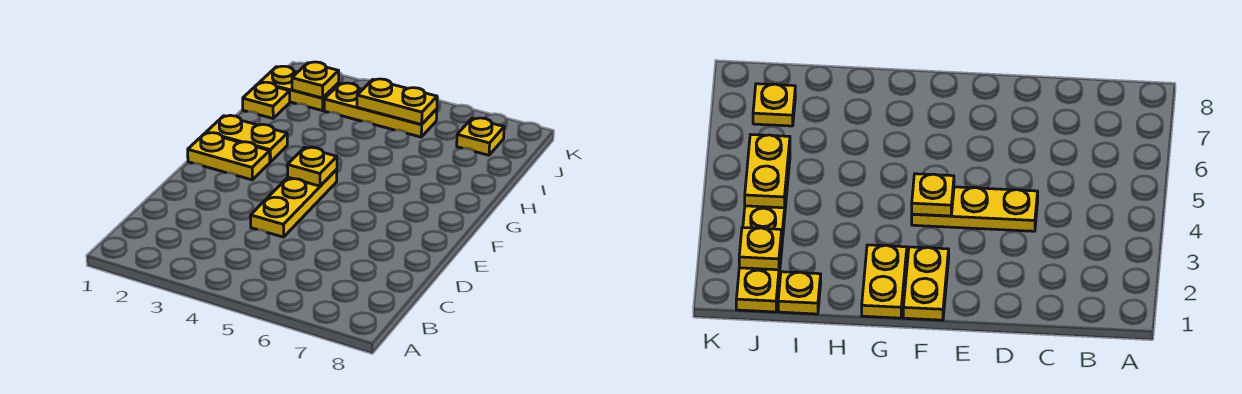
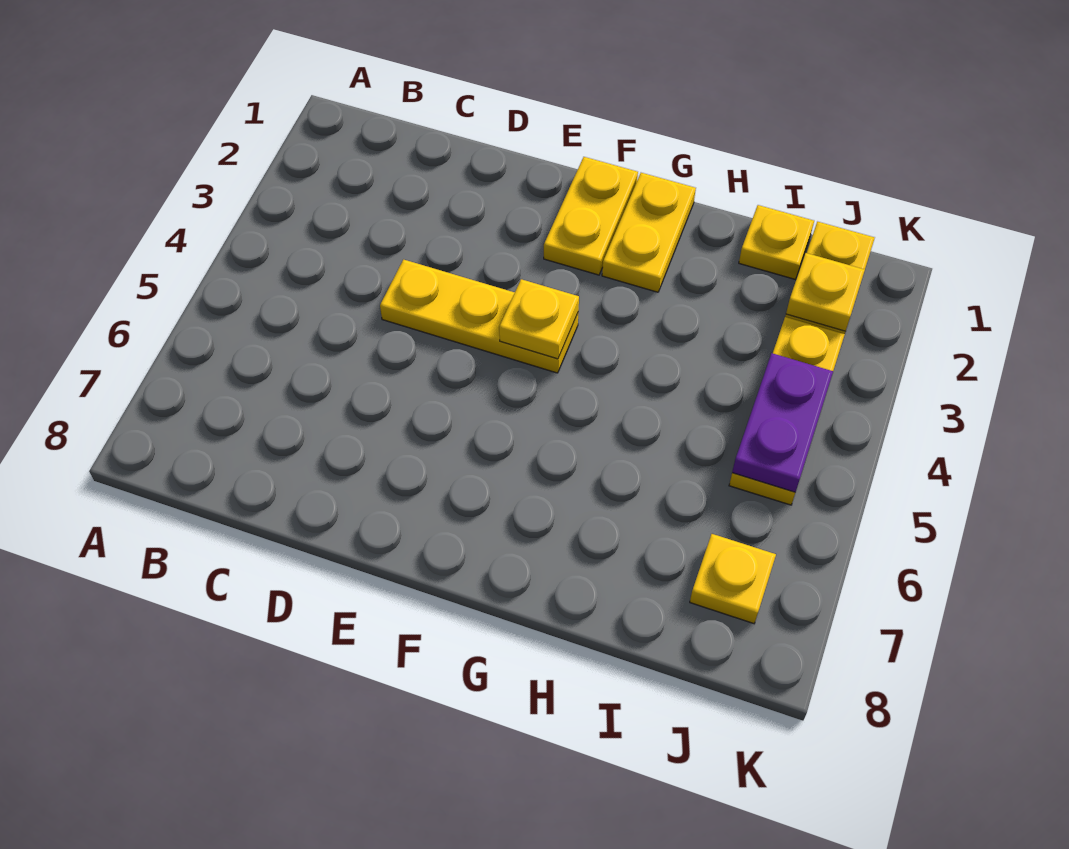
yellow 1x2 plate [357,79,437,125] -> purple 1x2 plate [732,353,833,492]

